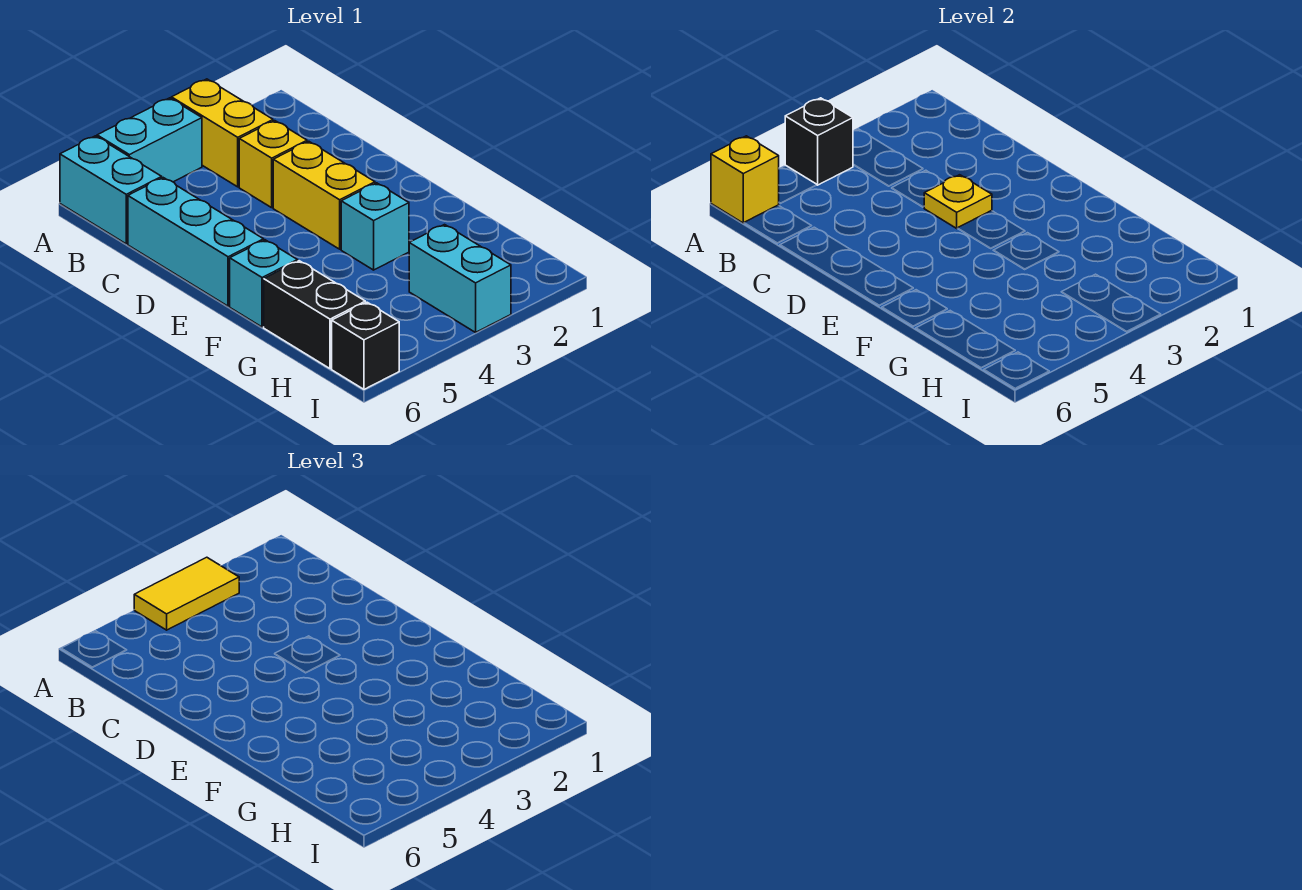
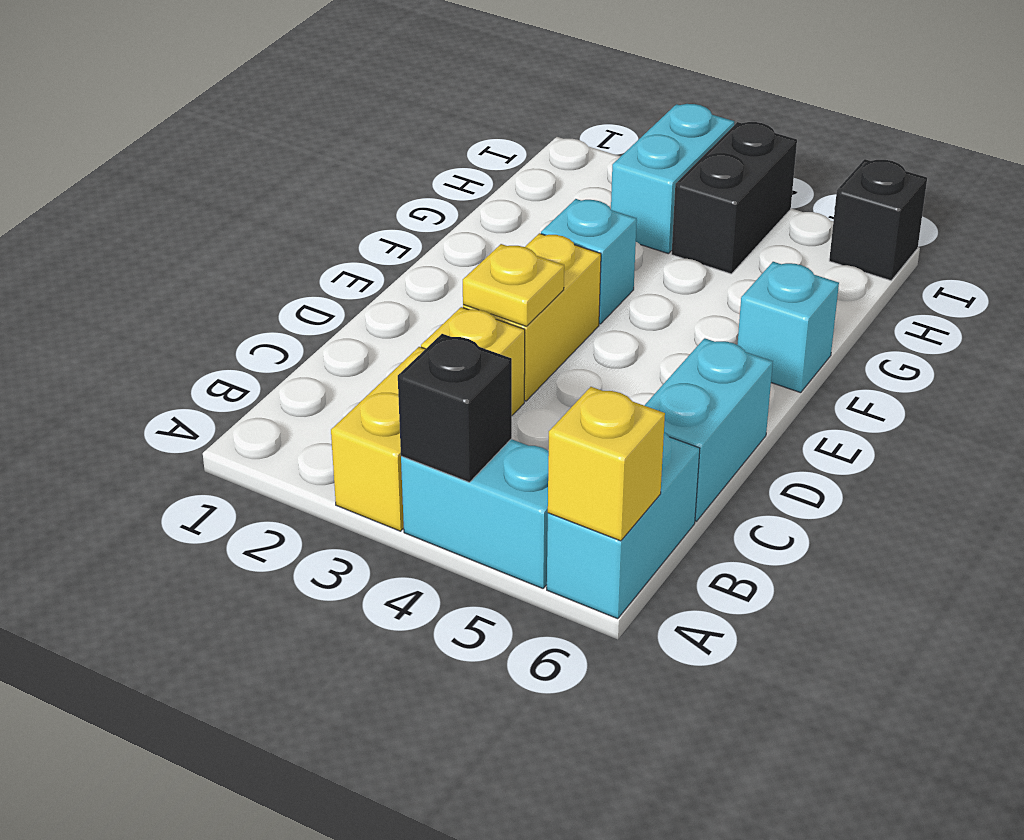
yellow 1x2 tile [134,557,239,630] -> none
cyan 1x3 brick [128,178,264,306] -> cyan 1x2 brick [644,338,773,521]
black 1x2 brick [264,261,365,369] -> black 1x2 brick moved to [672,122,797,274]

